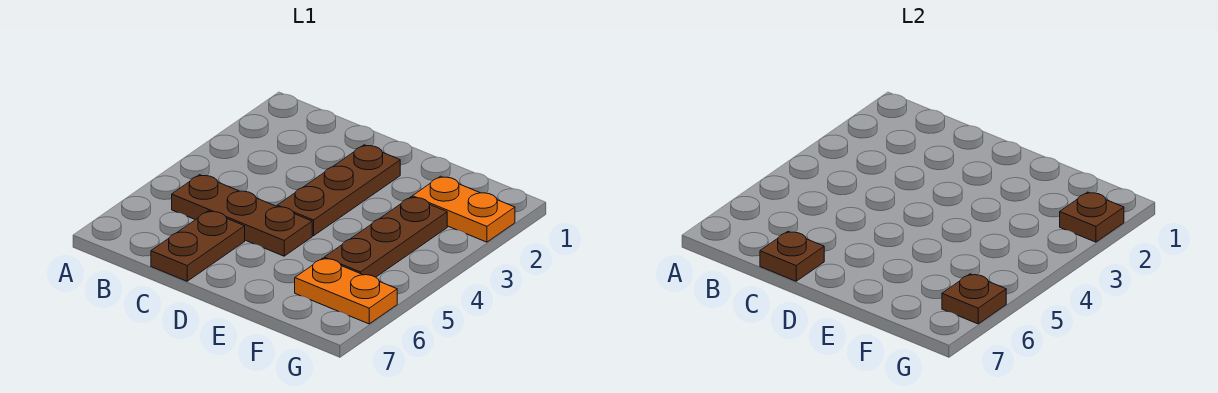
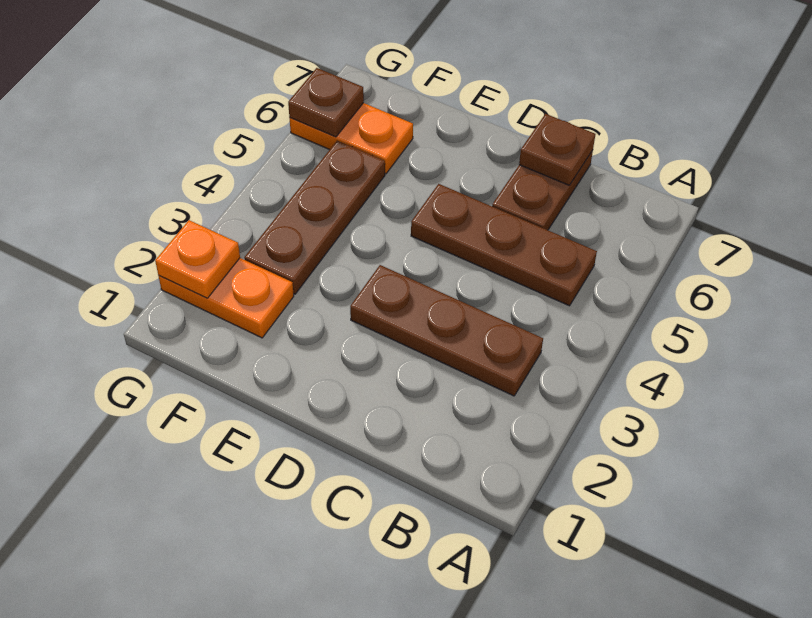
brown 1x3 plate [277,145,400,236] -> brown 1x3 plate turned to [350,265,543,396]
brown 1x1 plate [1060,192,1124,242] -> orange 1x1 plate [155,220,240,298]

